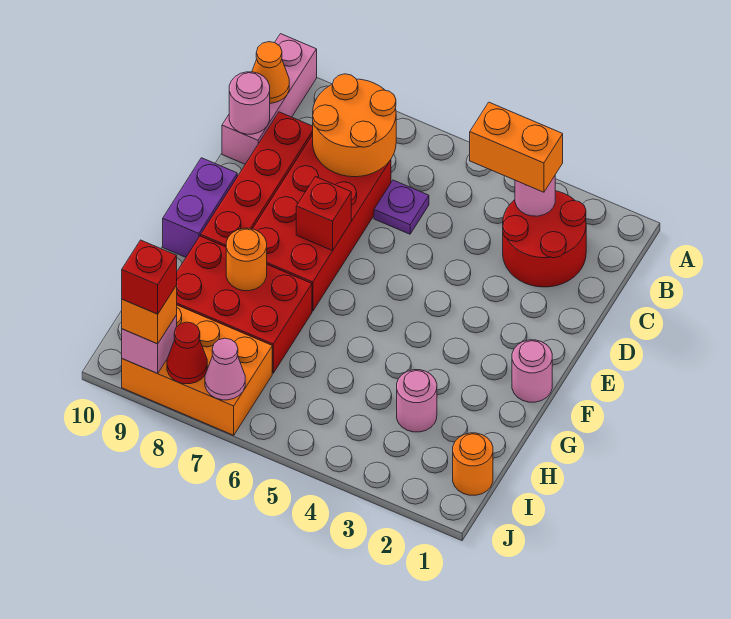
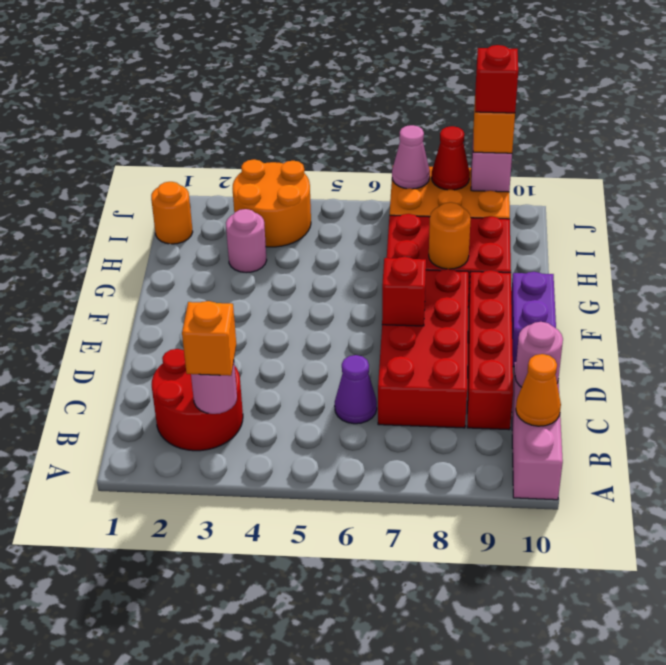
orange 1x2 brick [470,102,563,192] -> orange 1x1 brick [182,301,236,376]
orange 2x2 round brick [313,74,396,177] -> orange 2x2 round brick moved to [233,159,311,247]
purple 1x1 plate [374,180,429,234] -> purple 1x1 cone [335,355,377,424]
pink 1x1 round brick [512,340,552,402] -> none

